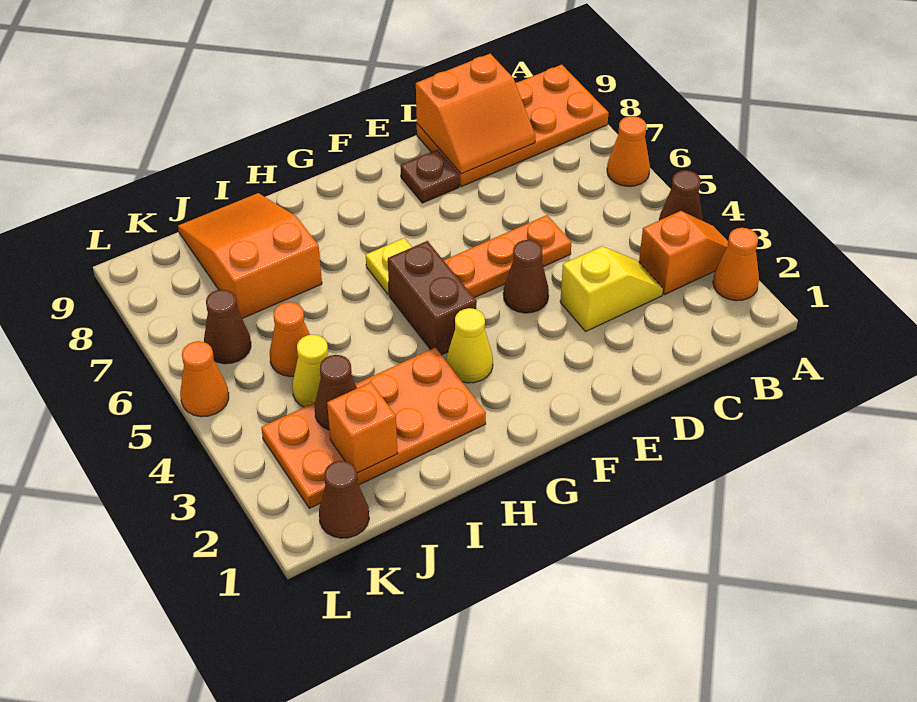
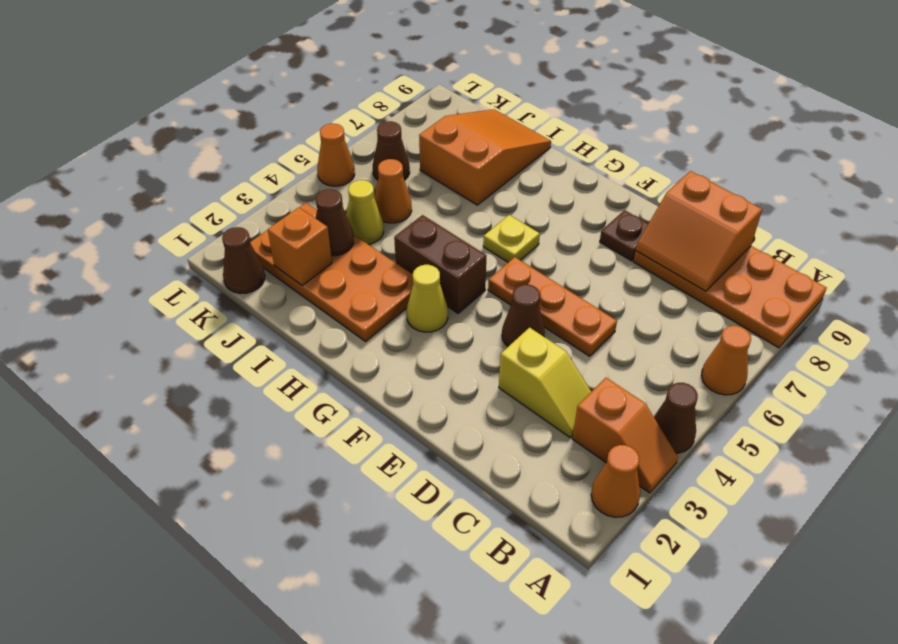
brown 1x2 brick [388,241,477,355] -> brown 1x2 brick turned to [394,215,486,313]

